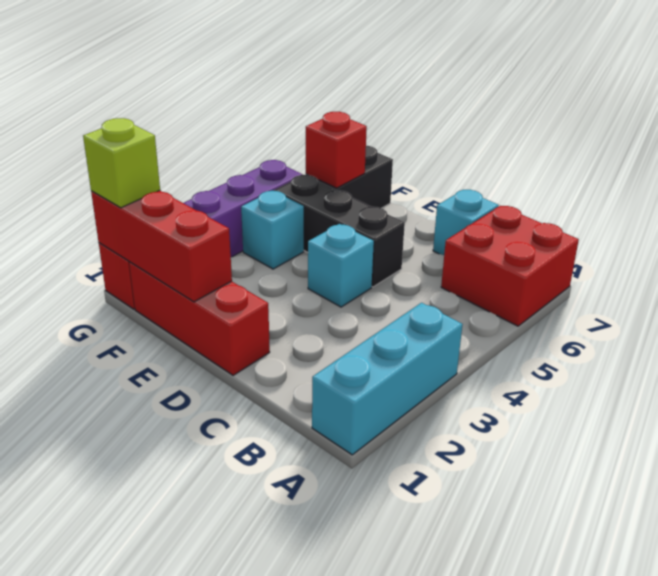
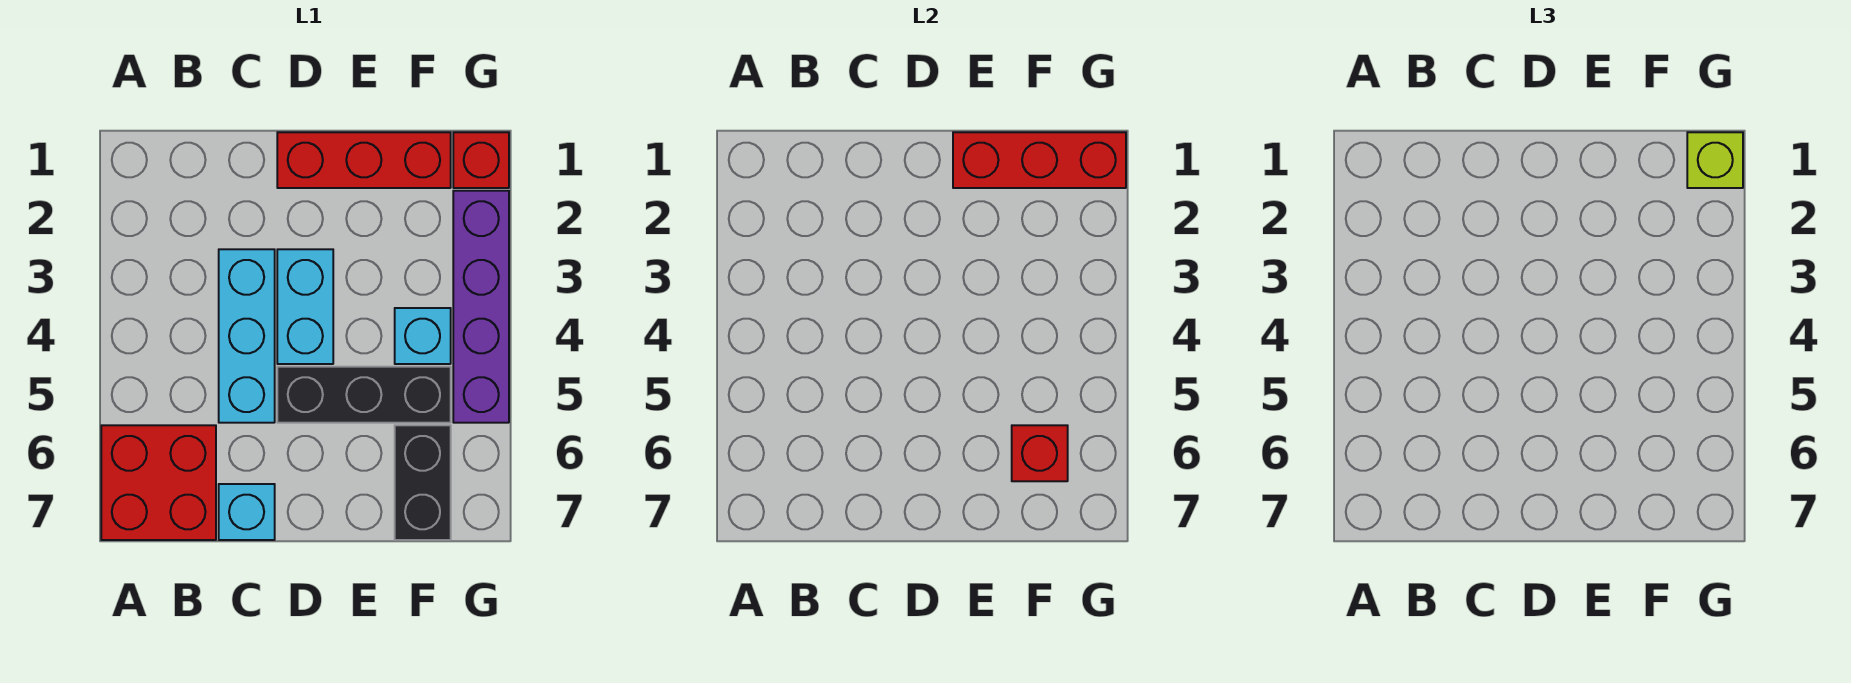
cyan 1x3 brick [312,303,463,455] -> cyan 1x3 brick moved to [219,249,275,423]
cyan 1x1 brick [308,224,374,307] -> cyan 1x2 brick [277,249,333,364]

